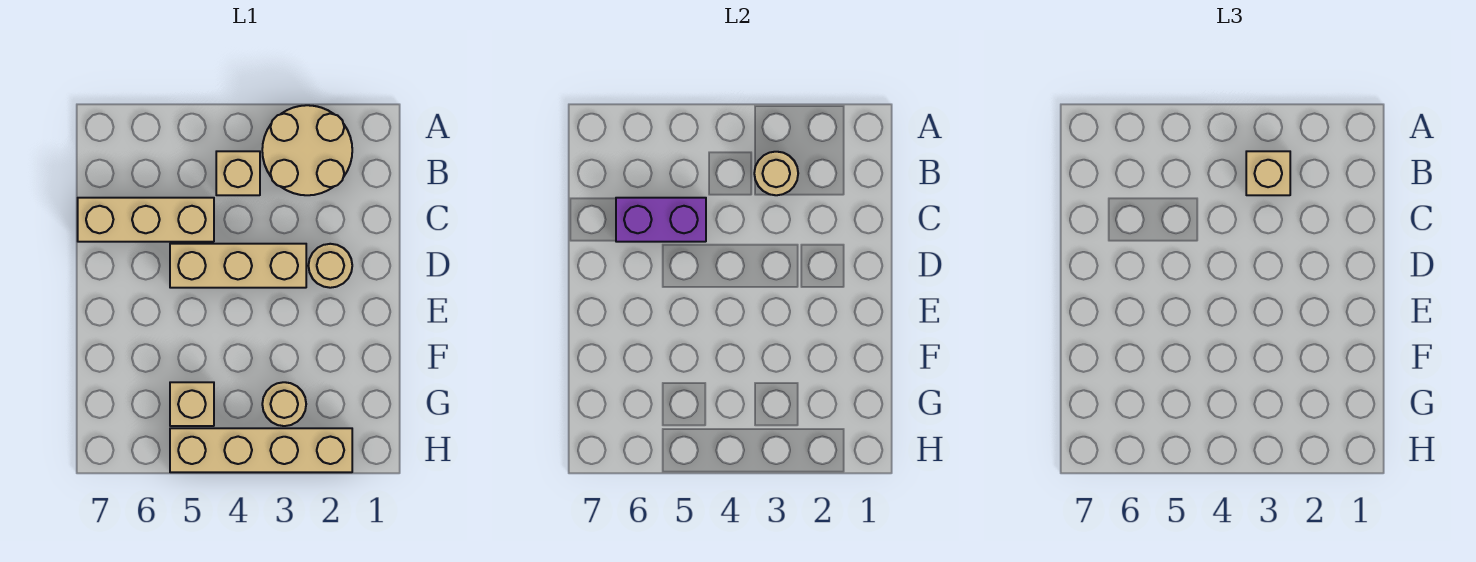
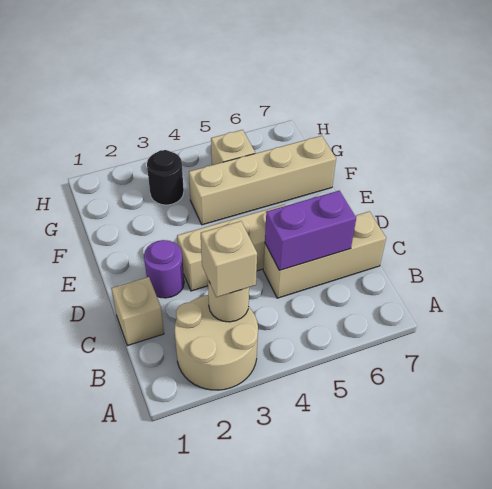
tan 1x1 brick [216,151,260,195] -> tan 1x1 brick moved to [111,277,164,346]
tan 1x1 round brick [308,244,352,288] -> purple 1x1 round brick [144,240,184,298]
tan 1x1 round brick [262,382,306,426] -> black 1x1 round brick [147,150,184,205]
tan 1x4 brick [170,428,352,472] -> tan 1x4 brick moved to [189,136,336,225]

